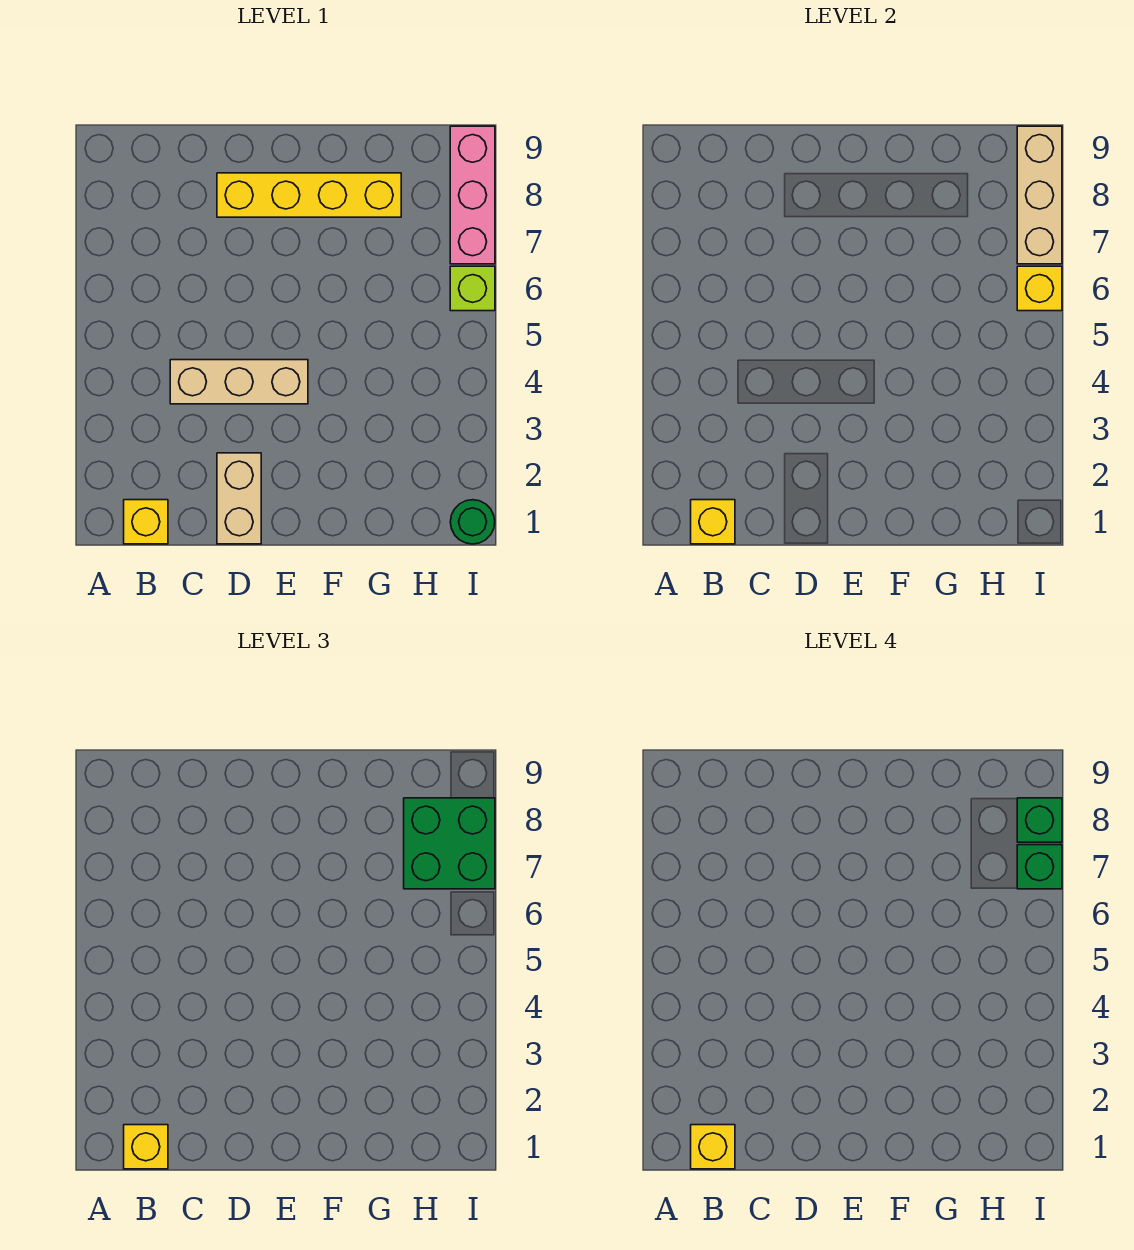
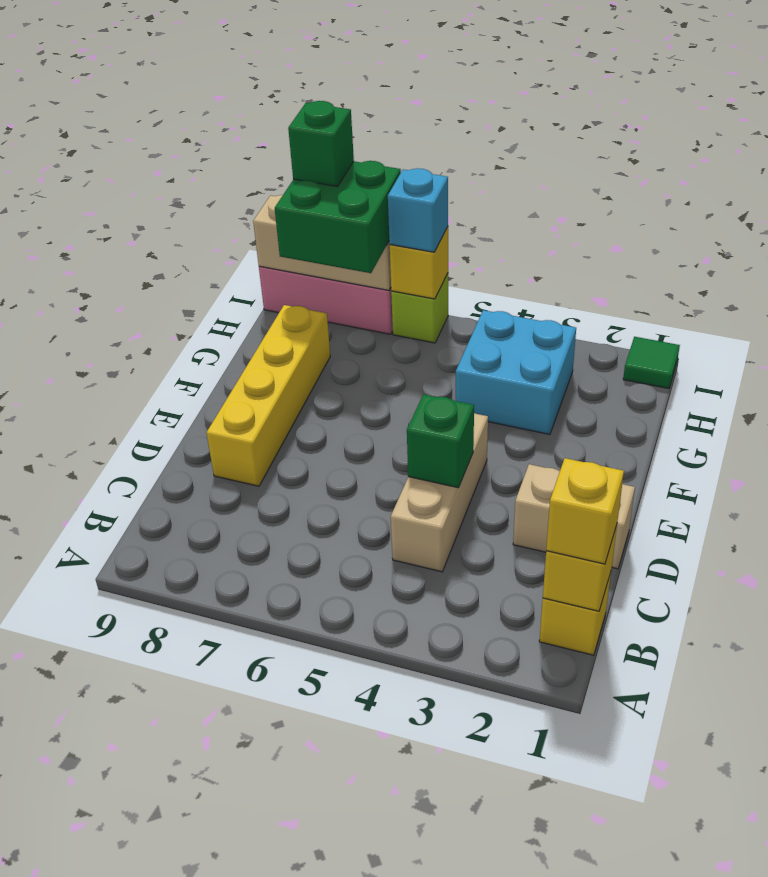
yellow 1x1 brick [691,1125,735,1169] -> none
none -> cyan 2x2 brick [456,310,576,434]
green 1x1 round brick [450,500,495,544] -> green 1x1 tile [623,337,680,389]
none -> cyan 1x1 brick [388,168,448,252]
green 1x1 brick [1017,845,1062,889] -> green 1x1 brick moved to [407,394,474,488]

